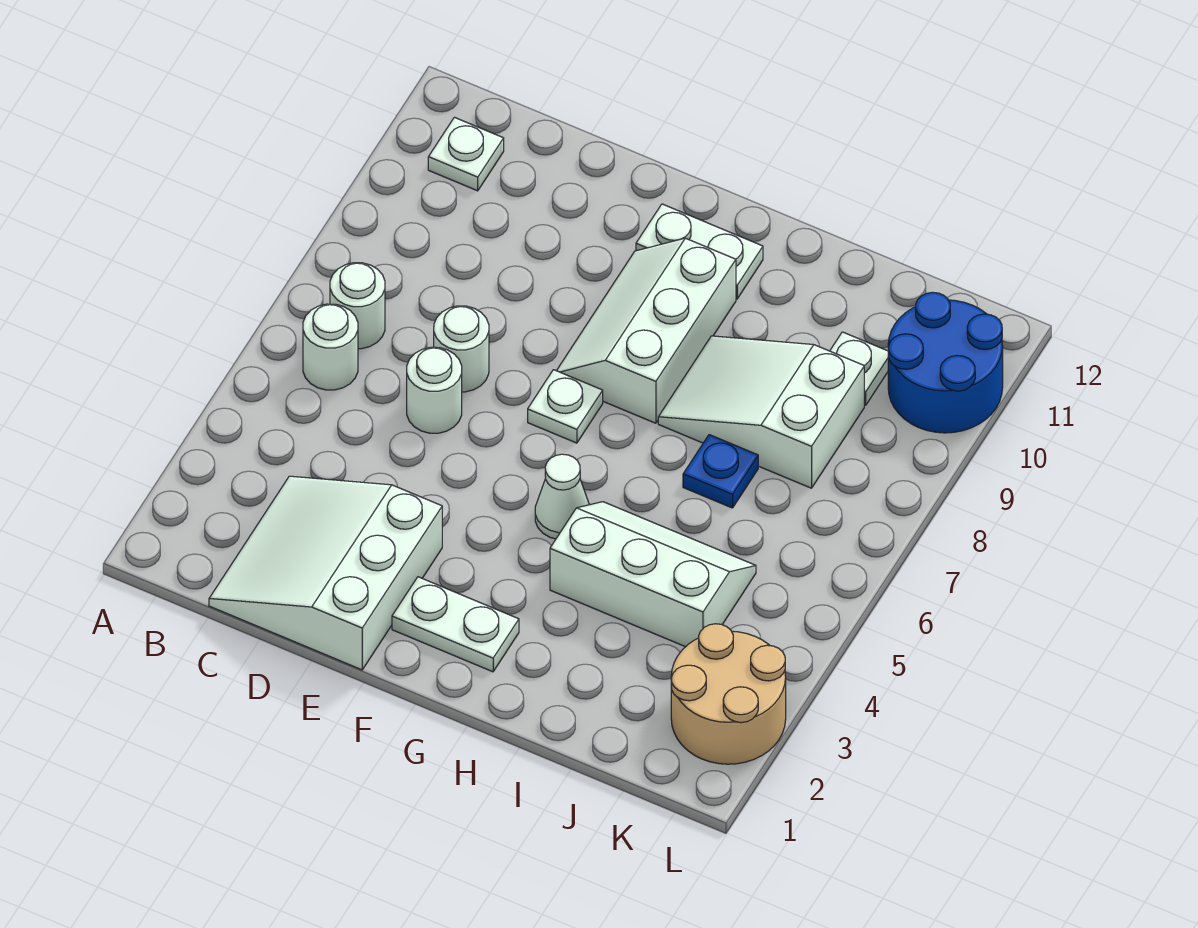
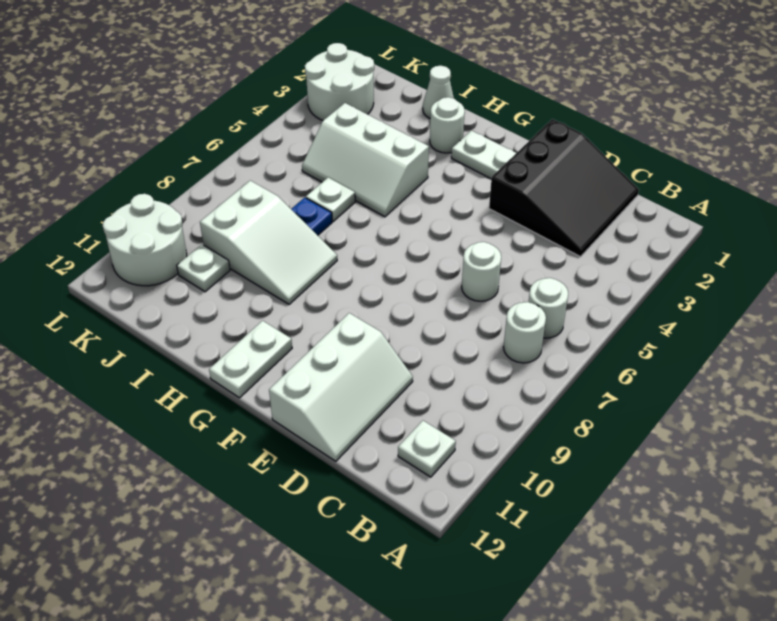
white 3x3 slope [209,476,442,670] -> black 3x3 slope [489,119,639,257]
white 1x1 round brick [434,306,489,392] -> white 1x1 round brick moved to [430,97,465,153]
white 1x1 plate [528,370,603,443] -> white 1x1 plate moved to [306,177,355,221]
white 2x3 slope [557,238,736,423] -> white 2x3 slope moved to [269,313,413,461]
white 1x2 plate [636,204,763,299] -> white 1x2 plate turned to [209,321,292,398]
white 1x1 cone [535,454,589,539] -> white 1x1 cone moved to [423,66,454,118]
tan 2x2 round brick [671,624,786,764] -> white 2x2 round brick [305,43,374,121]
blue 2x2 round brick [888,292,1003,433] -> white 2x2 round brick [103,194,187,286]

